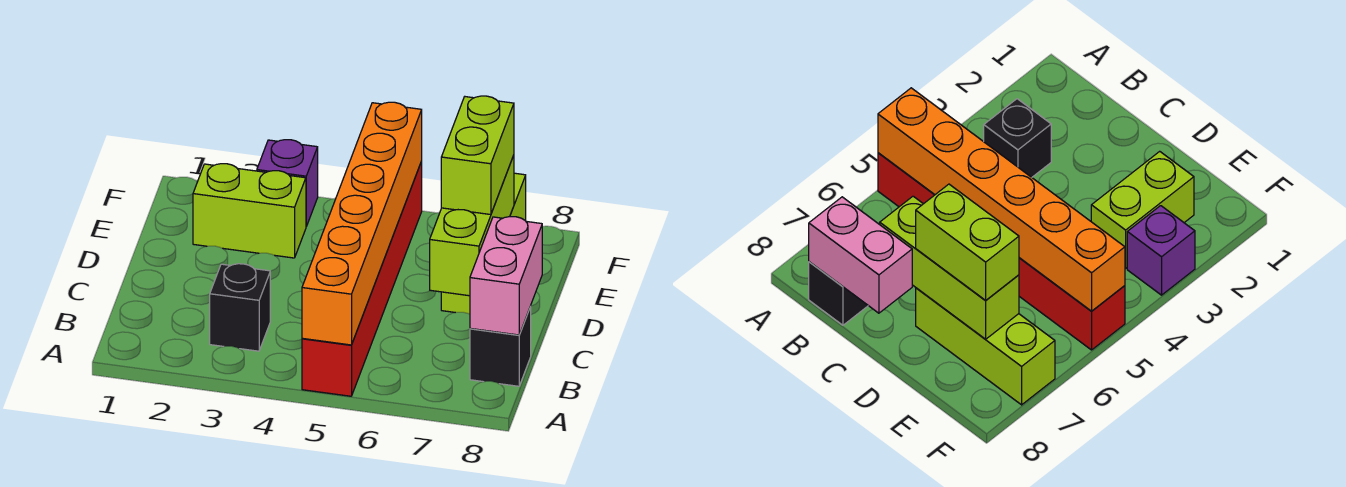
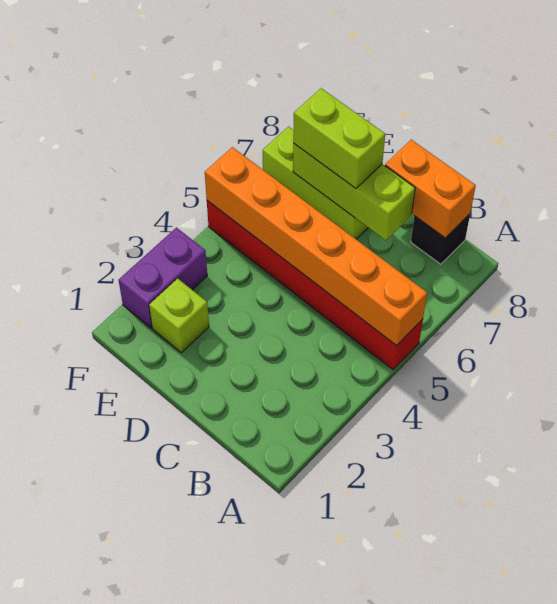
black 1x1 brick [210,264,270,351] -> none
pink 1x2 brick [470,217,542,335] -> orange 1x2 brick [385,140,476,238]
lime 1x2 brick [193,164,306,258] -> lime 1x1 brick [149,278,209,353]
purple 1x1 brick [257,140,318,226] -> purple 1x2 brick [119,228,207,328]

